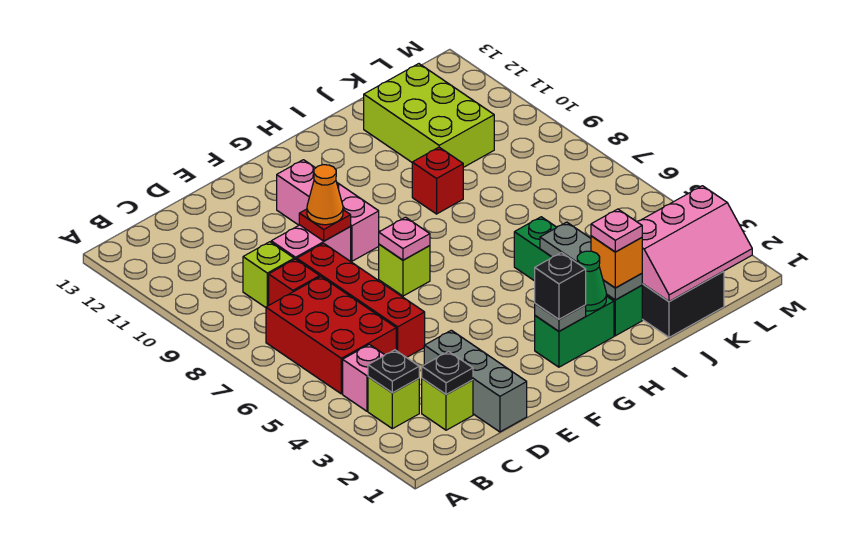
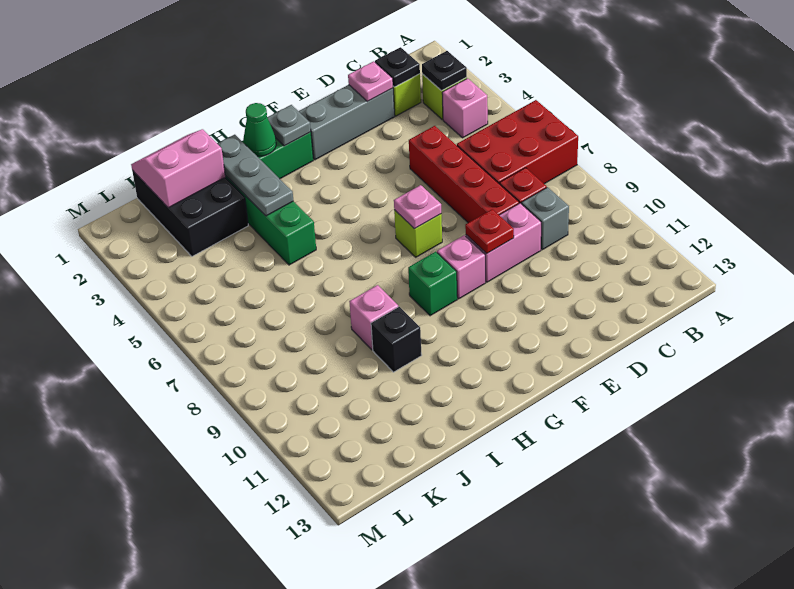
red 2x3 brick [266,277,396,394] -> red 2x3 brick turned to [457,100,578,184]
lime 1x1 brick [243,242,294,307] -> grey 1x1 brick [522,187,569,250]
grey 1x3 brick [424,330,527,432] -> grey 1x3 brick turned to [299,85,395,160]
orange 1x1 cone [307,165,343,225] -> none
pink 1x3 brick [277,160,379,261] -> pink 1x1 brick [437,235,485,299]
black 1x1 brick [535,253,586,319] -> black 1x1 brick moved to [371,307,422,372]
none -> green 1x1 brick [408,252,457,316]
orange 1x1 brick [591,236,642,288] -> none
pink 1x1 plate [591,209,642,252] -> pink 1x1 plate moved to [348,61,393,102]
red 1x1 brick [412,147,463,214] -> pink 1x1 brick [349,285,398,350]
pink 2x3 slope [637,186,752,302] -> pink 2x2 slope [131,129,225,208]
lime 2x3 brick [364,64,494,167] -> none

